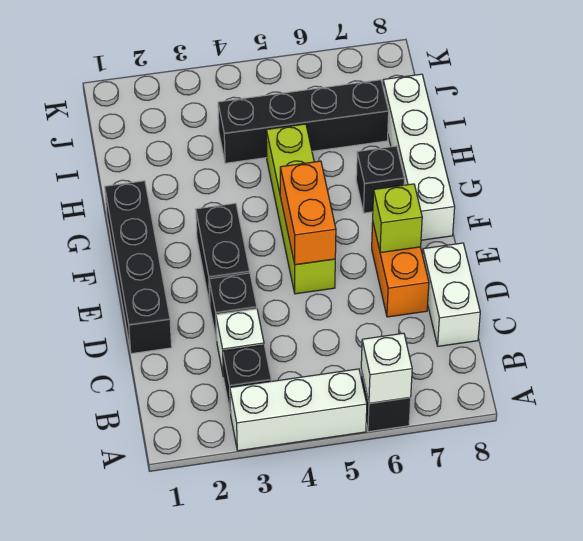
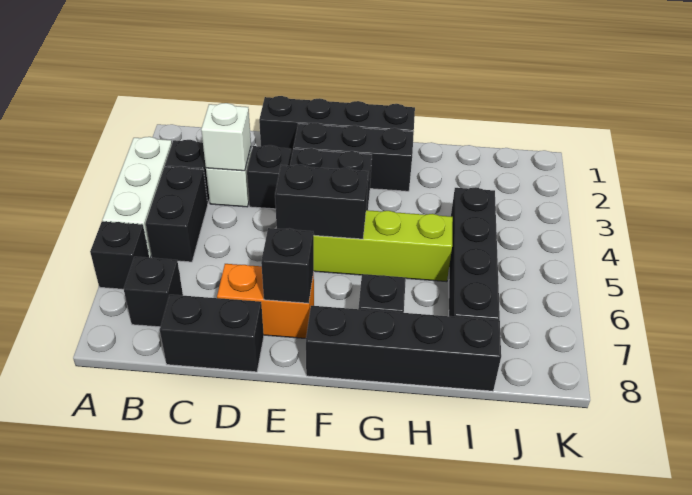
white 1x1 brick [361,333,412,403] -> white 1x1 brick moved to [201,103,251,171]
none -> black 1x2 brick [146,166,208,262]
none -> black 1x1 brick [124,257,183,327]
white 1x2 brick [423,243,480,346] -> black 1x2 brick [160,295,264,372]
none -> black 1x3 brick [293,123,414,191]
orange 1x2 brick [280,161,336,265] -> black 1x2 brick [275,165,368,239]
lime 1x1 brick [373,184,422,253] -> black 1x1 brick [261,228,314,303]
white 1x4 brick [383,74,455,240] -> black 1x4 brick [306,306,501,391]

